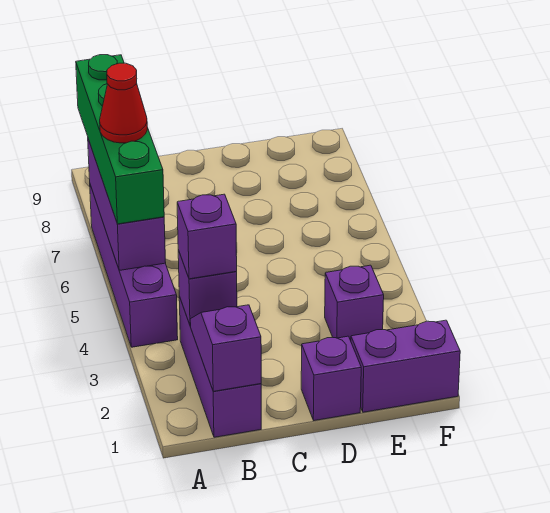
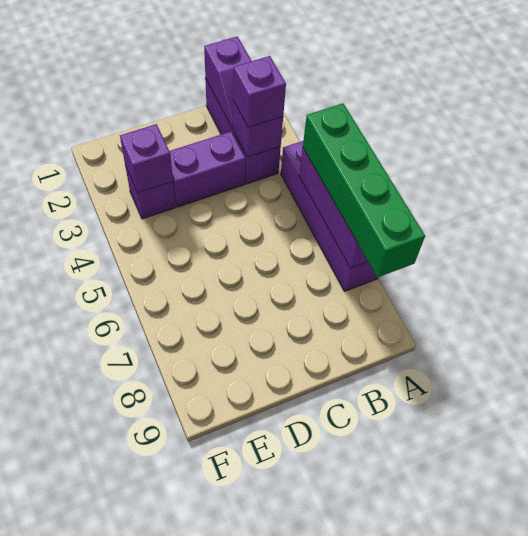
red 1x1 cone [100,63,147,143] -> none
purple 1x1 brick [301,336,361,421] -> purple 1x1 brick moved to [120,124,173,193]
purple 1x2 brick [351,320,460,412] -> purple 1x2 brick moved to [170,131,246,207]

